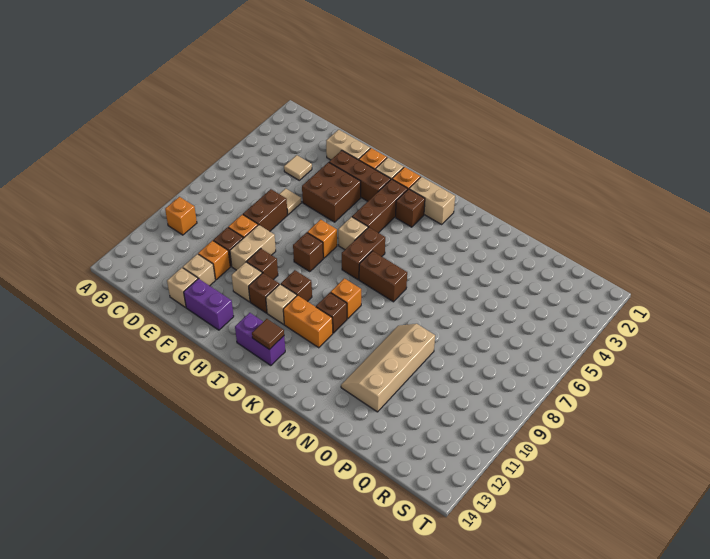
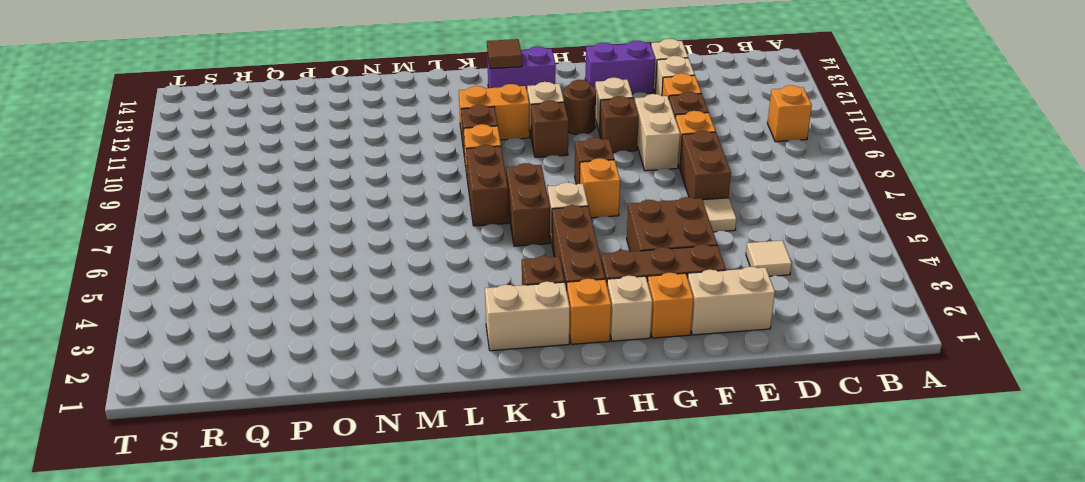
brown 1x1 brick [249,273,279,313] -> brown 1x1 round brick [564,80,596,135]
brown 1x2 brick [359,251,407,302] -> brown 1x2 brick turned to [467,145,509,226]
tan 2x4 slope [341,324,435,412] -> none

